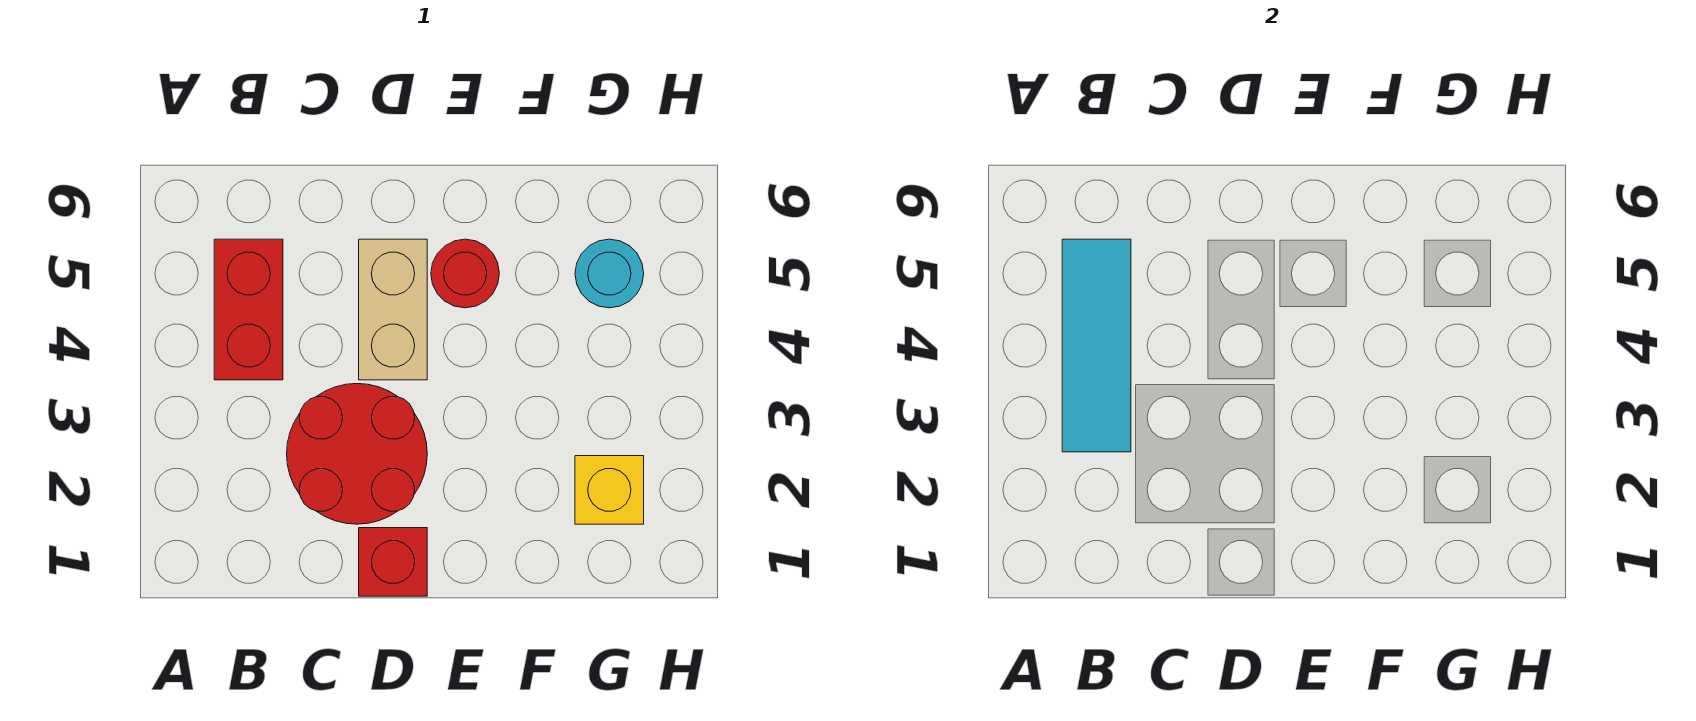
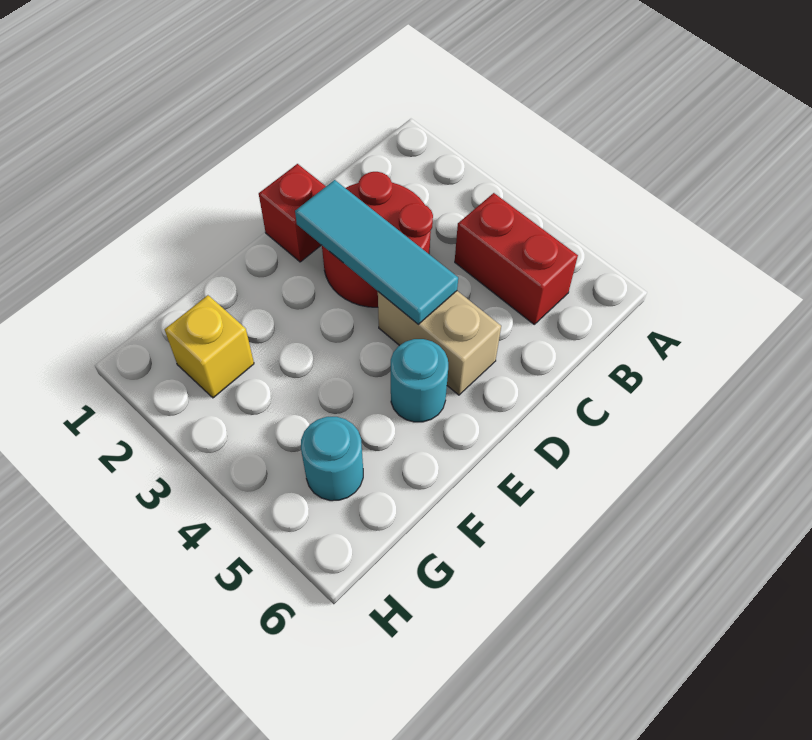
cyan 1x3 tile [1062,239,1131,452] -> cyan 1x3 tile moved to [295,180,458,324]
red 1x1 round brick [431,239,499,308] -> cyan 1x1 round brick [391,339,448,422]

